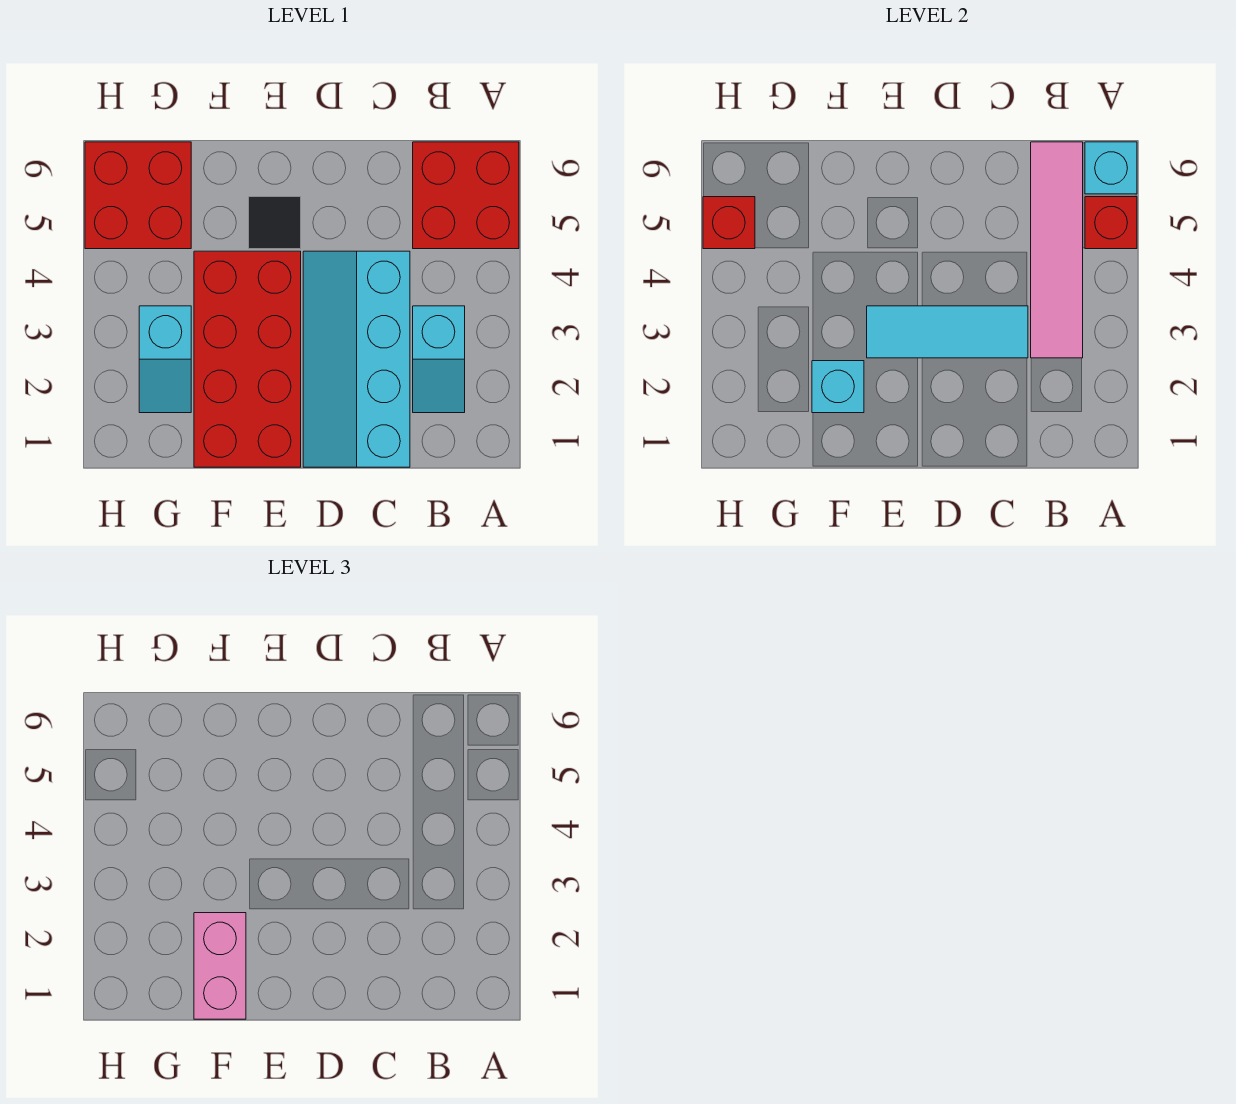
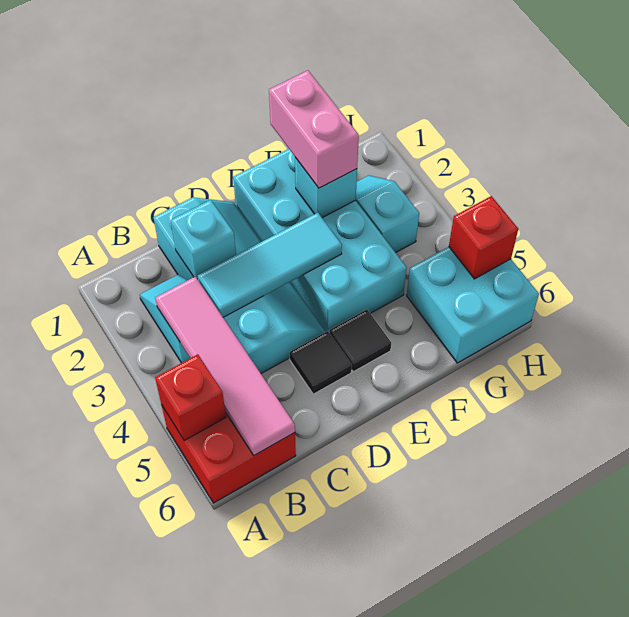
cyan 1x1 brick [1085,142,1137,194] -> cyan 1x1 brick moved to [171,200,236,279]
none -> black 1x1 tile [290,331,352,394]
red 2x4 brick [194,251,301,467] -> cyan 2x4 brick [233,149,407,333]
red 2x2 brick [85,142,191,249] -> cyan 2x2 brick [407,247,539,363]

